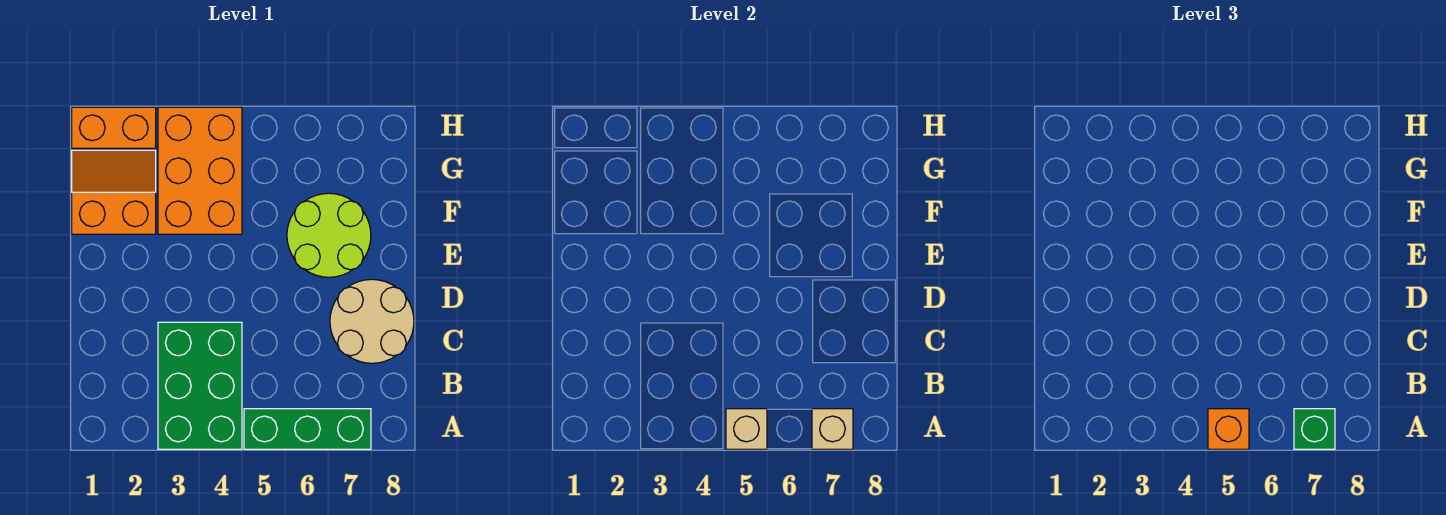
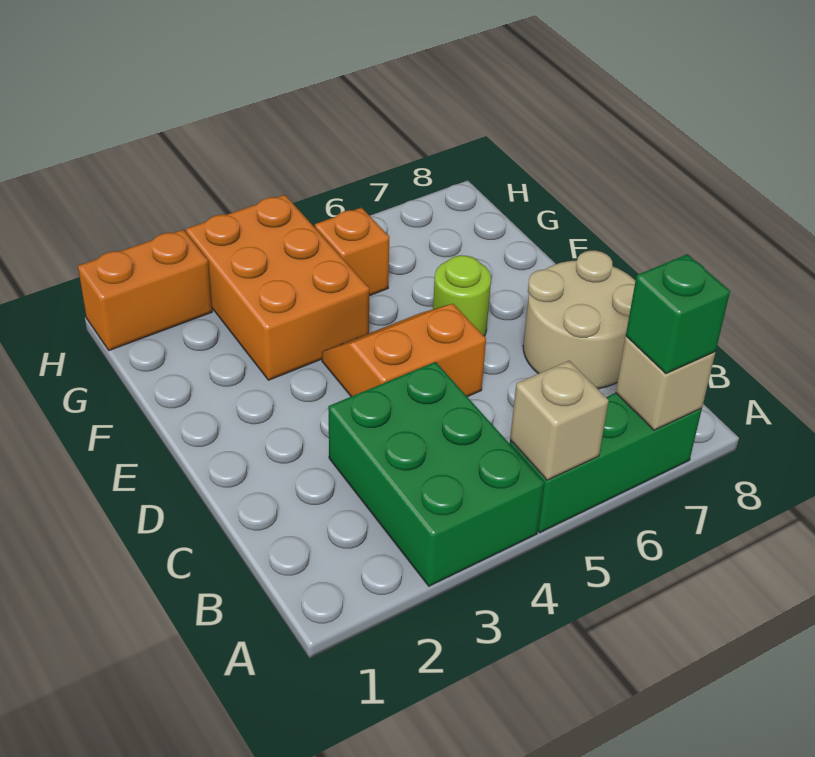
orange 1x1 brick [1208,409,1249,449] -> orange 1x1 brick moved to [315,208,389,296]
lime 2x2 round brick [287,193,371,277] -> lime 1x1 round brick [433,255,491,336]
orange 2x2 slope [72,150,156,234] -> orange 2x2 slope moved to [322,304,486,397]

